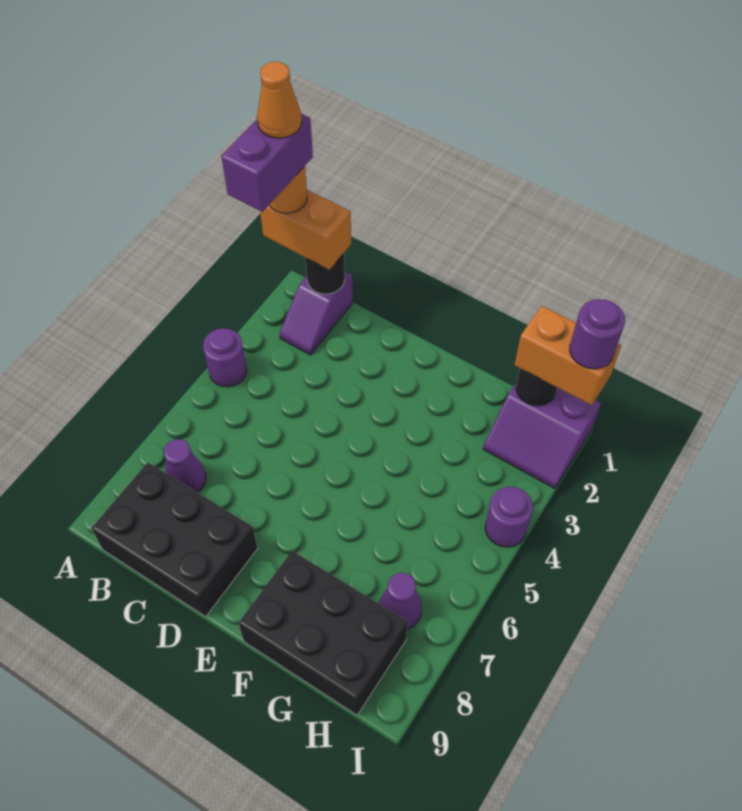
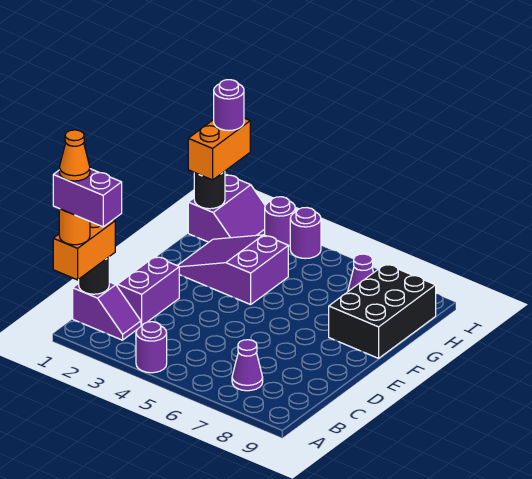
black 2x3 brick [92,462,258,617] -> none
none -> purple 1x2 brick [117,257,179,326]
none -> purple 2x3 slope [178,235,288,304]
none -> purple 1x1 round brick [265,197,295,246]

